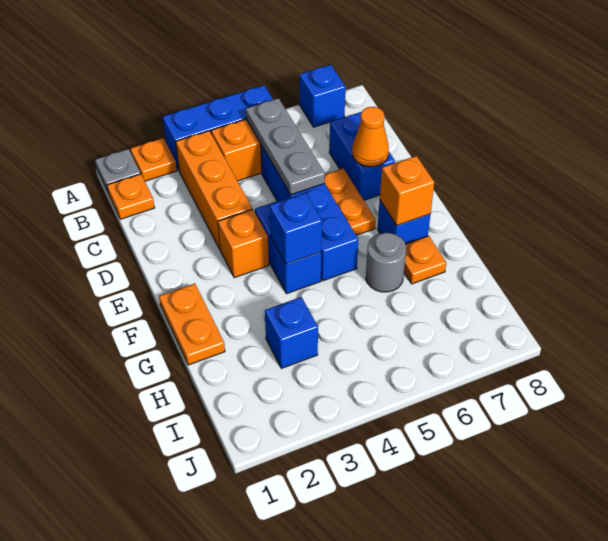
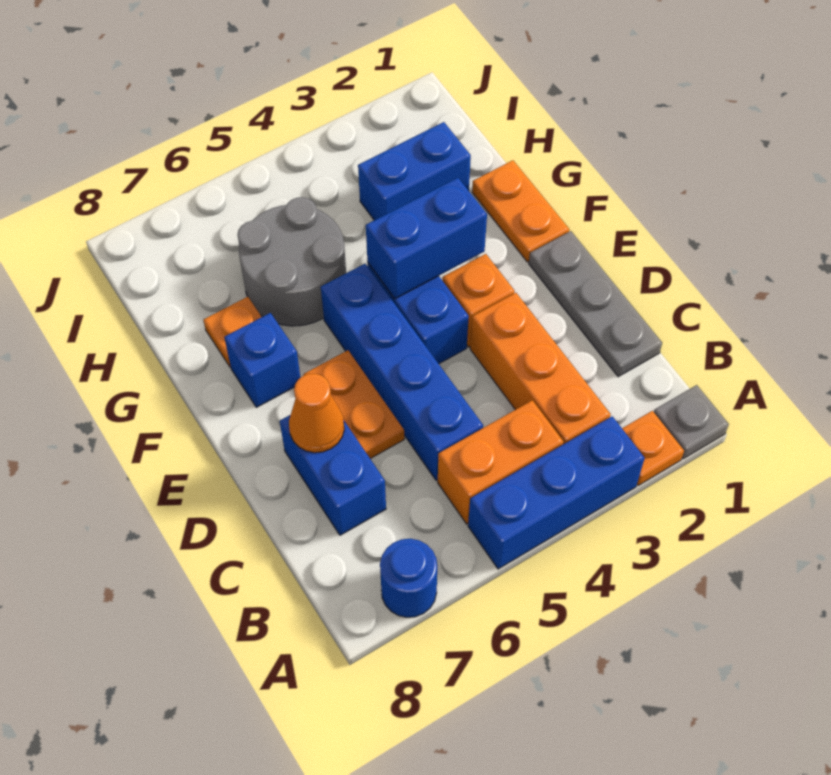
blue 1x1 brick [300,65,346,127] -> blue 1x1 round brick [380,539,437,617]
orange 1x1 plate [107,174,155,219] -> none
grey 1x3 plate [246,98,325,195] -> grey 1x3 plate moved to [529,231,662,377]
blue 1x1 brick [269,193,322,264] -> blue 1x2 brick [366,178,487,299]
orange 1x1 brick [380,156,434,226] -> none
grey 1x1 round brick [366,233,406,292] -> grey 2x2 round brick [237,197,346,326]
blue 1x1 brick [265,297,318,368] -> blue 1x2 brick [358,122,471,220]

